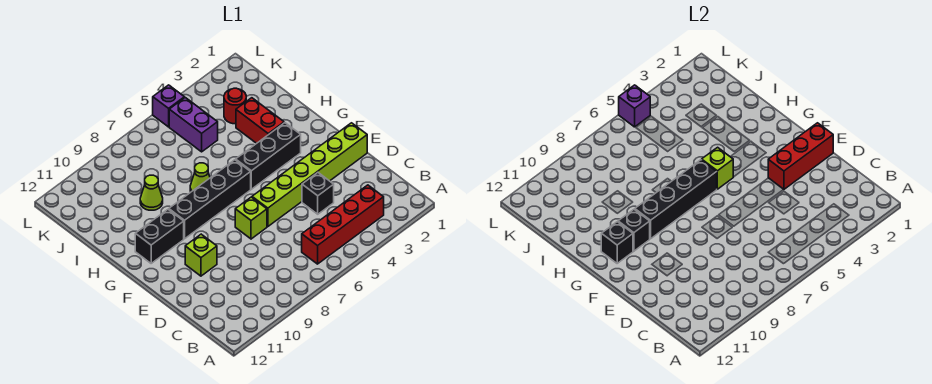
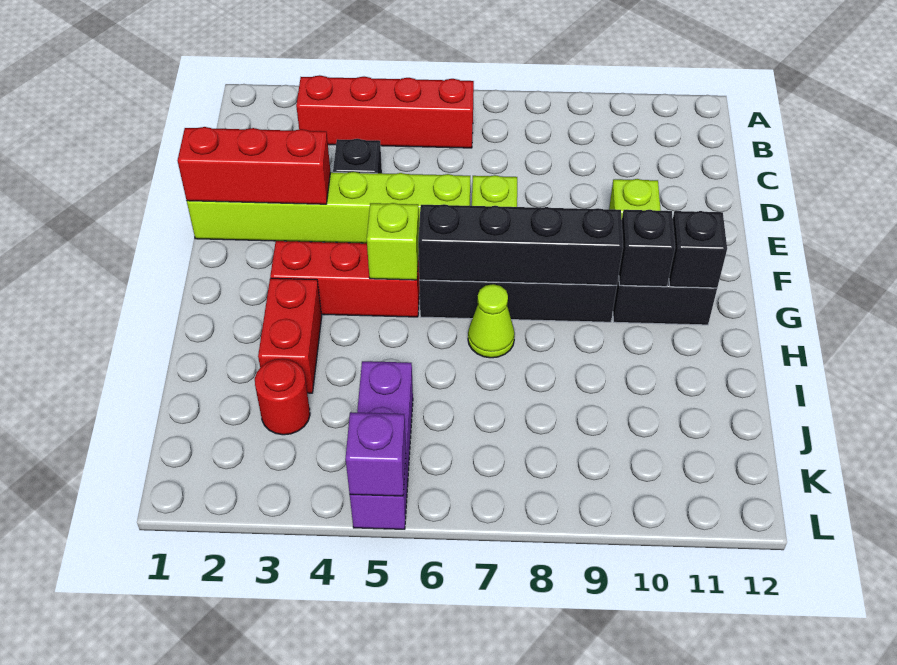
black 1x3 brick [236,123,301,189] -> red 1x3 brick [270,241,420,317]
lime 1x1 cone [140,175,163,210] -> none

